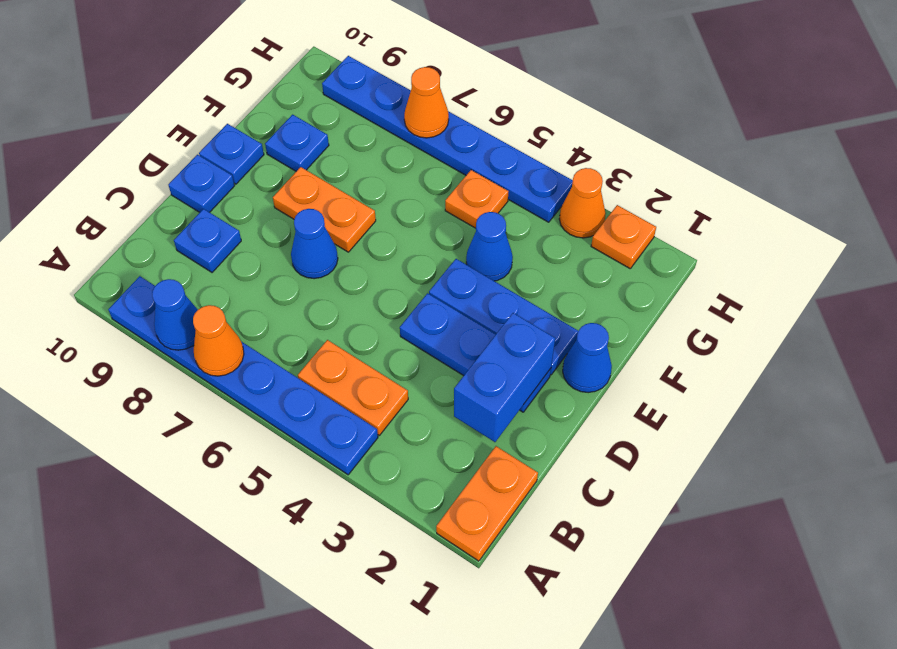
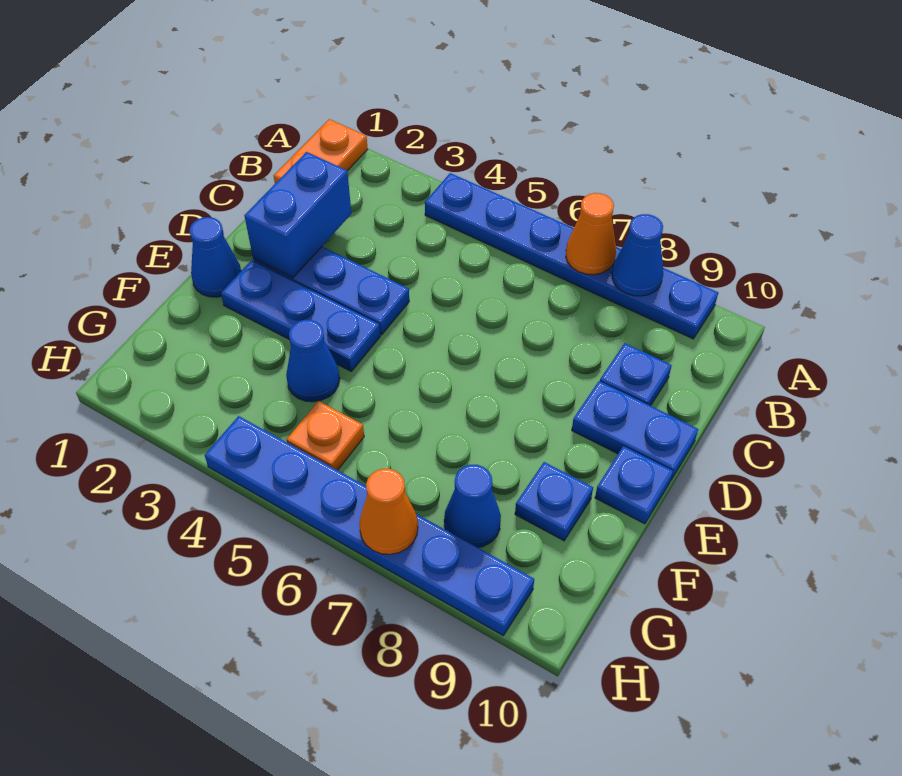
orange 1x2 plate [298,340,408,435] -> none
blue 1x1 cone [291,209,338,279] -> blue 1x1 cone moved to [444,465,501,548]
blue 1x1 plate [168,155,235,212] -> blue 1x2 plate [572,381,698,480]
orange 1x2 plate [273,167,376,252] -> none
orange 1x1 plate [591,205,656,268] -> none
orange 1x1 cone [559,168,606,238] -> none

